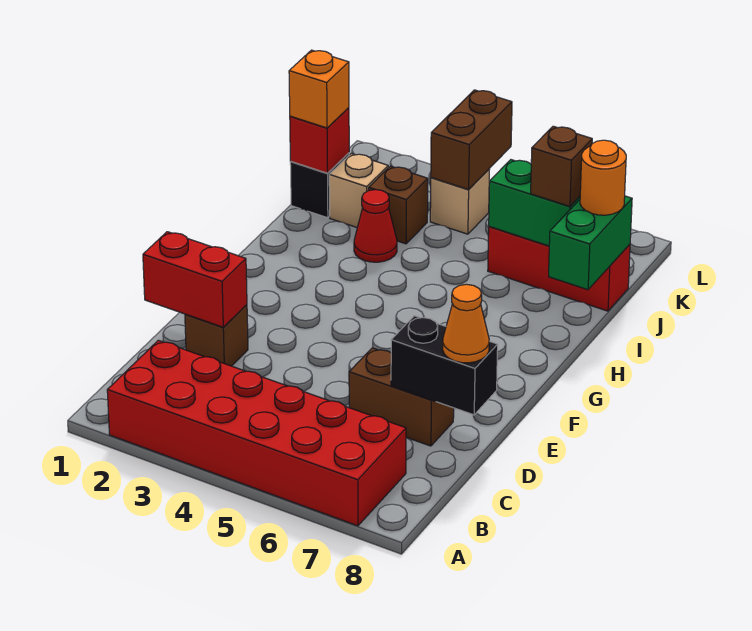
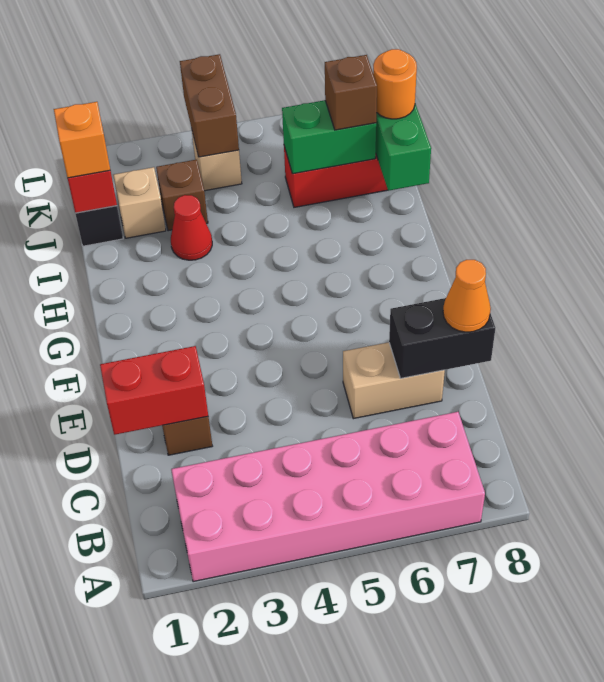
red 2x6 brick [107,340,406,526] -> pink 2x6 brick [171,412,485,582]
brown 1x2 brick [349,348,454,446] -> tan 1x2 brick [343,342,445,419]

